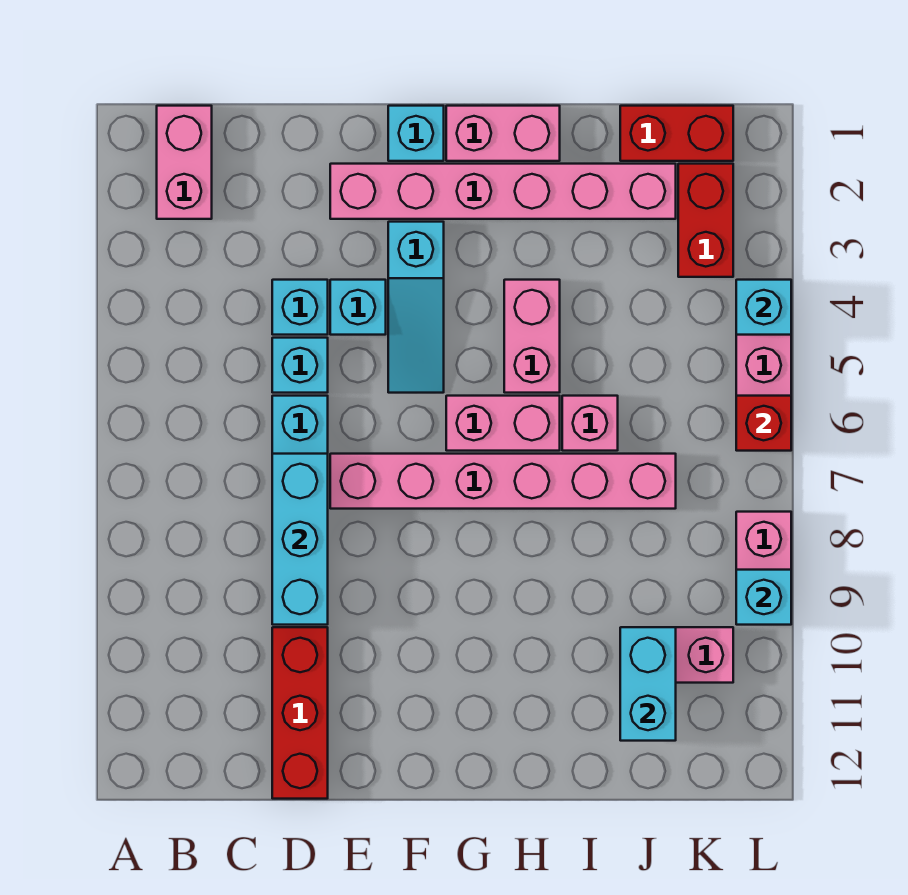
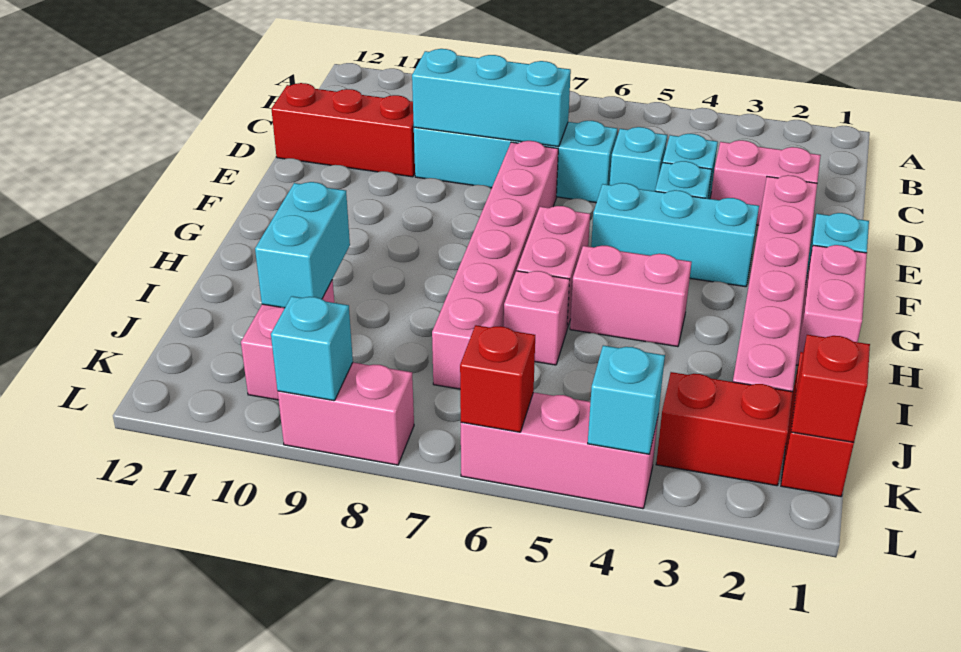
pink 1x2 brick [157,106,212,219] -> pink 1x2 brick moved to [711,140,821,225]
cyan 1x3 slope [388,222,444,393] -> cyan 1x3 brick [591,183,759,287]
cyan 1x2 brick [620,627,676,741] -> cyan 1x2 brick turned to [255,182,350,308]
none -> red 1x1 brick [791,335,870,442]

